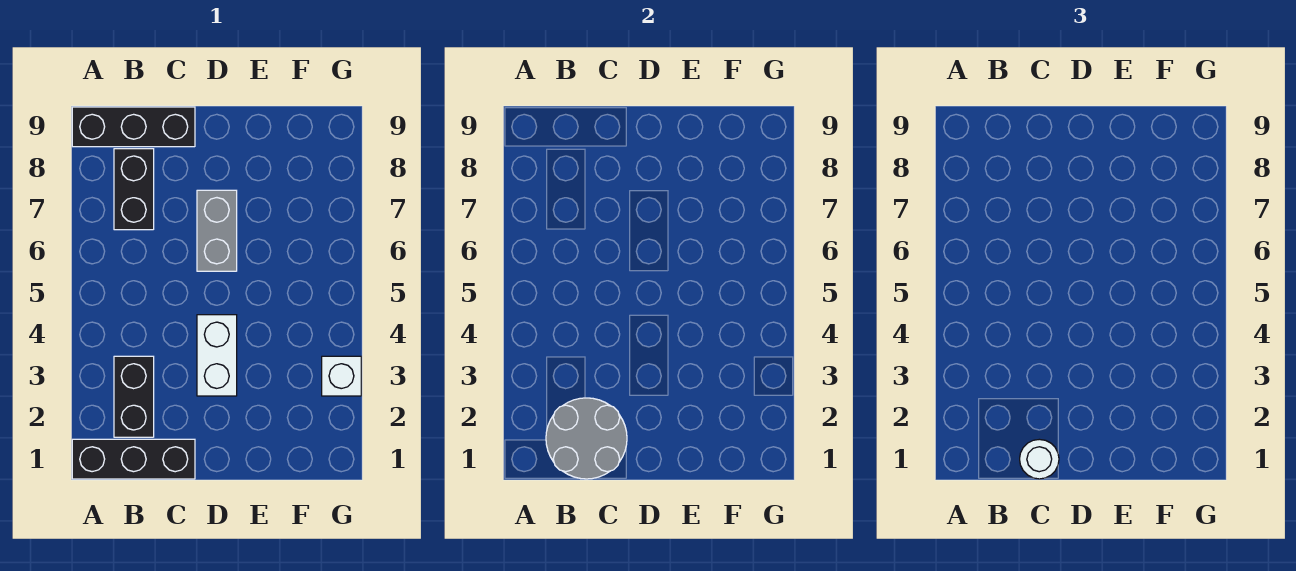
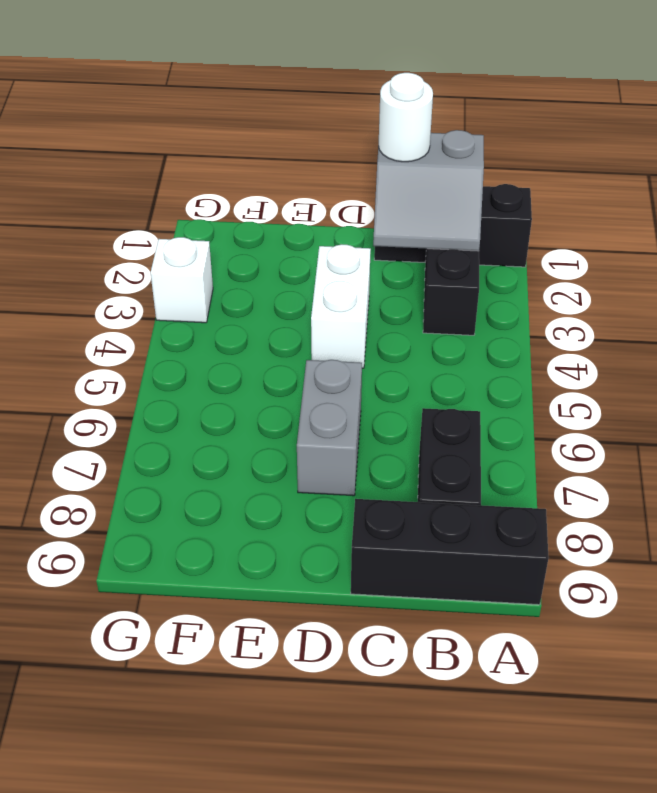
grey 2x2 round brick [546,398,627,479] -> grey 2x2 slope [373,130,484,251]

